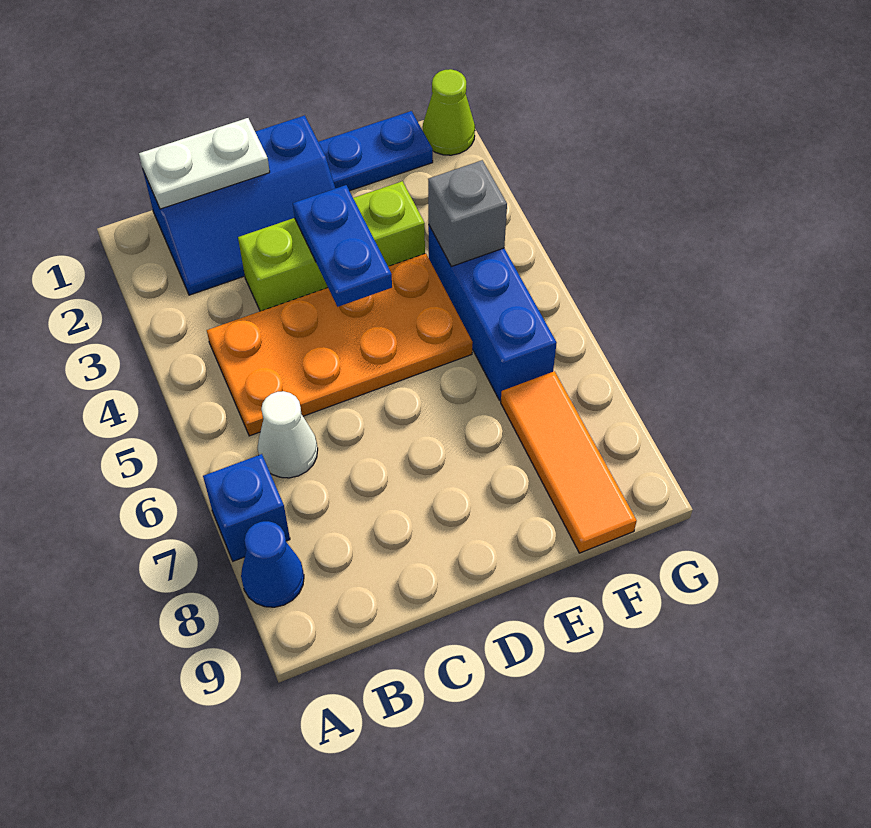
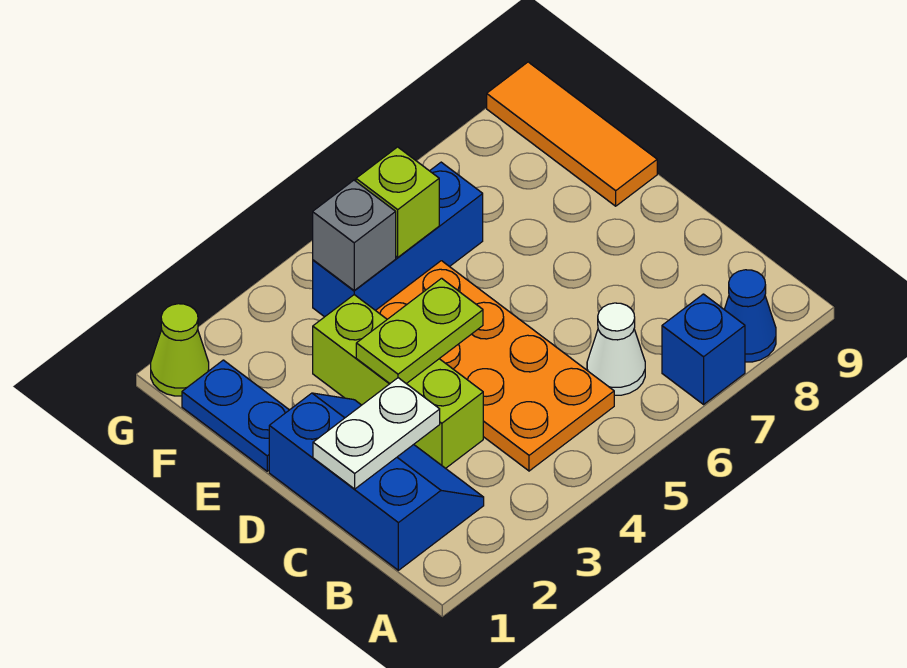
white 1x2 plate [139,118,270,209] -> white 1x2 plate turned to [313,378,440,489]
blue 1x2 plate [293,185,392,307] -> lime 1x2 plate [356,278,483,384]
none -> lime 1x1 brick [356,147,439,257]
orange 1x3 tile [501,371,637,553] -> orange 1x3 tile turned to [487,62,657,206]

